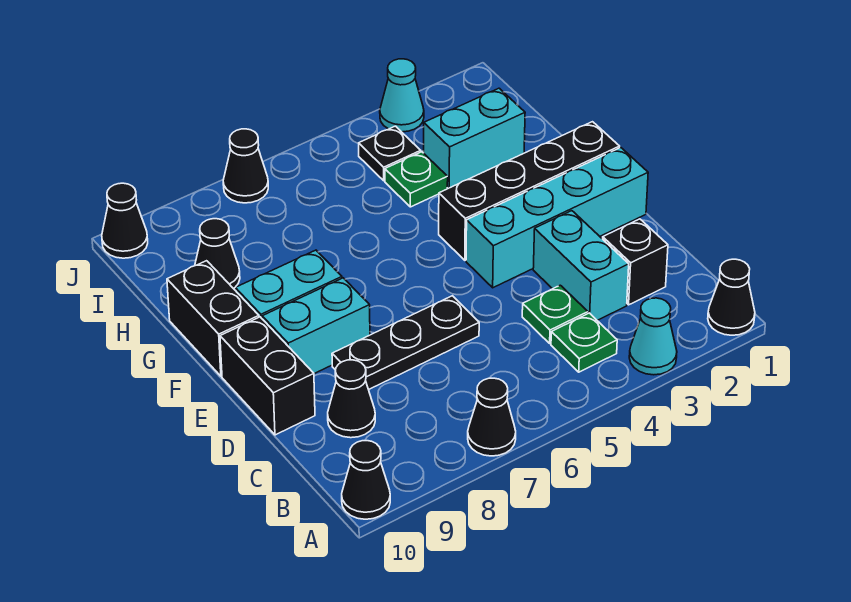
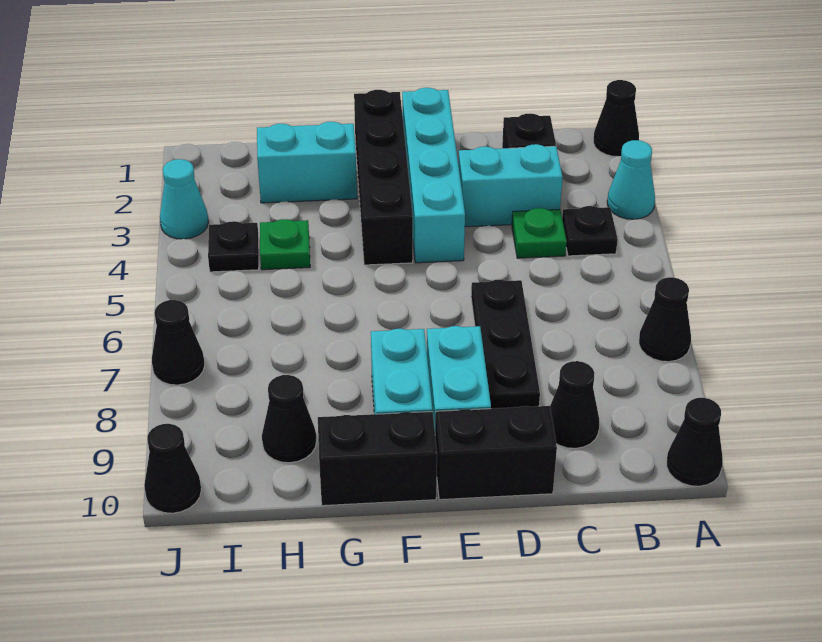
green 1x1 plate [551,313,617,372] -> black 1x1 plate [562,206,618,256]
cyan 1x2 brick [424,88,525,188] -> cyan 1x2 brick turned to [257,122,357,203]

